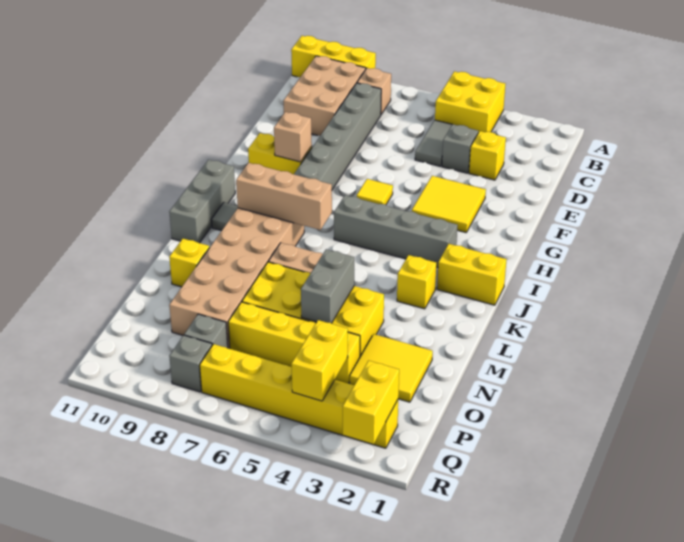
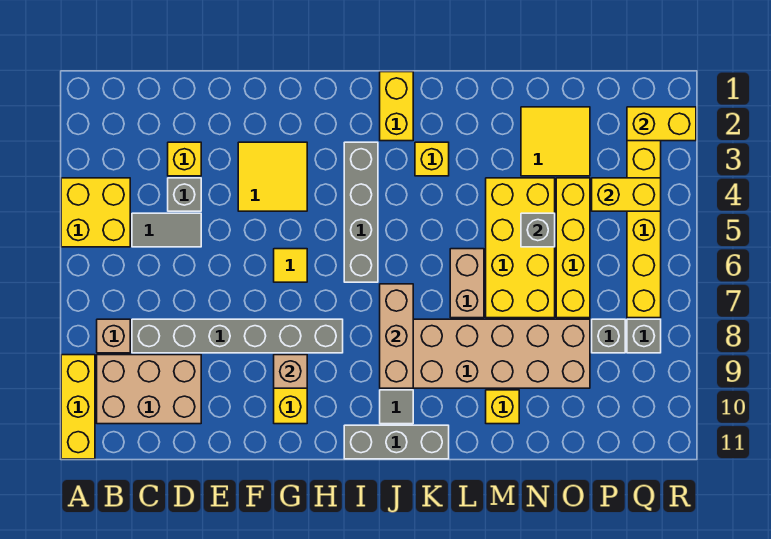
grey 1x2 brick [301,249,354,323] -> grey 1x1 brick [521,213,555,247]

